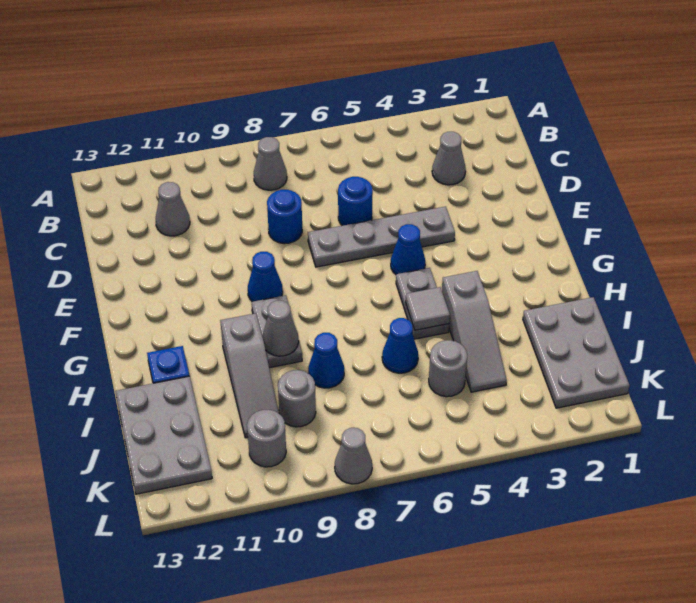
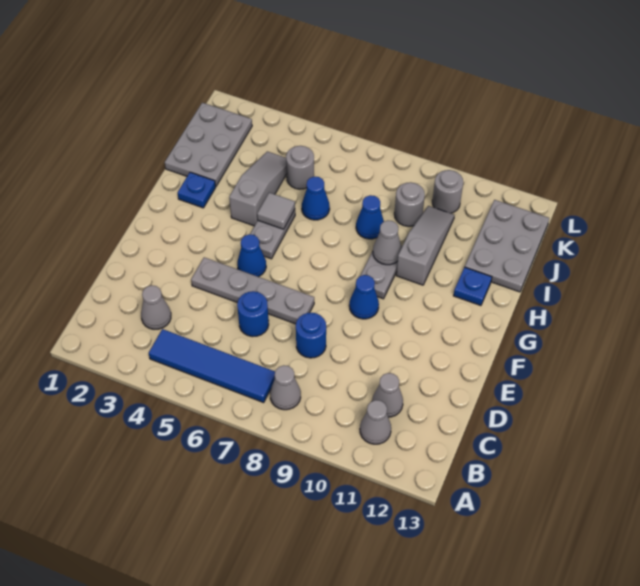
none -> blue 1x4 tile [149,329,275,403]
none -> blue 1x1 plate [178,172,216,208]
grey 1x1 cone [335,428,372,484] -> grey 1x1 cone moved to [360,400,391,444]

